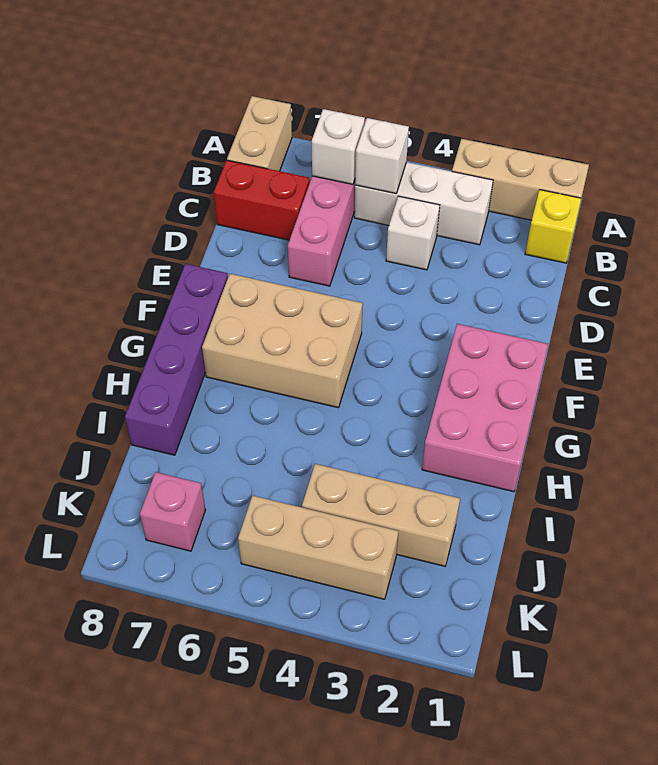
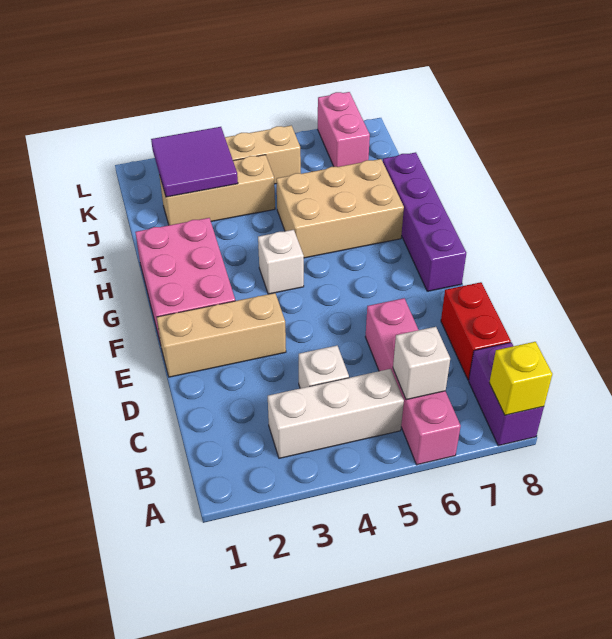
tan 1x3 brick [452,139,589,220] -> tan 1x3 brick moved to [157,293,286,377]
tan 1x2 brick [227,96,292,171] -> purple 1x2 brick [469,342,544,446]
yellow 1x1 brick [525,190,581,263] -> yellow 1x1 brick moved to [489,342,552,415]
white 1x1 brick [355,118,409,194] -> white 1x1 brick moved to [258,230,304,294]
red 1x2 brick [214,160,310,240] -> red 1x2 brick turned to [441,282,511,380]
tan 2x3 brick [202,274,363,408] -> tan 2x3 brick moved to [276,159,404,258]
none -> purple 2x2 tile [151,127,238,197]
pink 1x1 brick [140,472,205,551] -> pink 1x2 brick [318,92,370,167]

